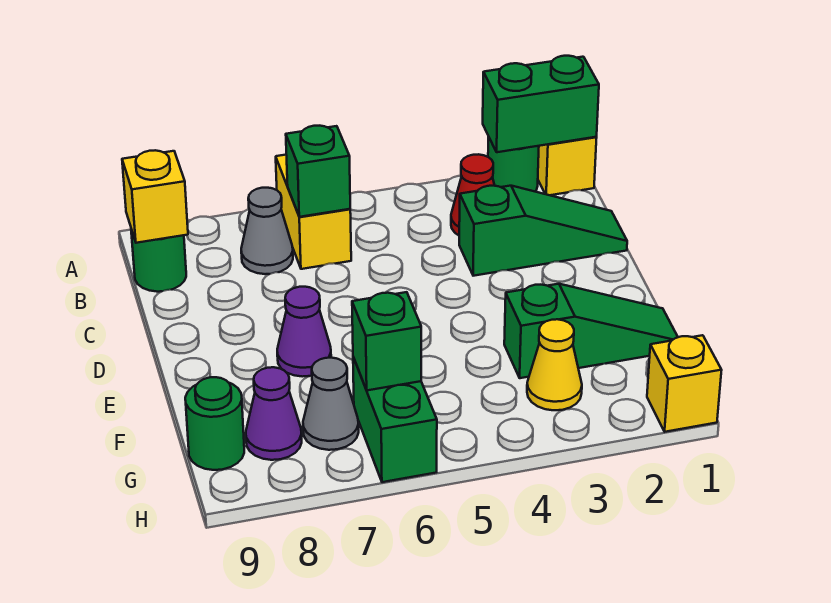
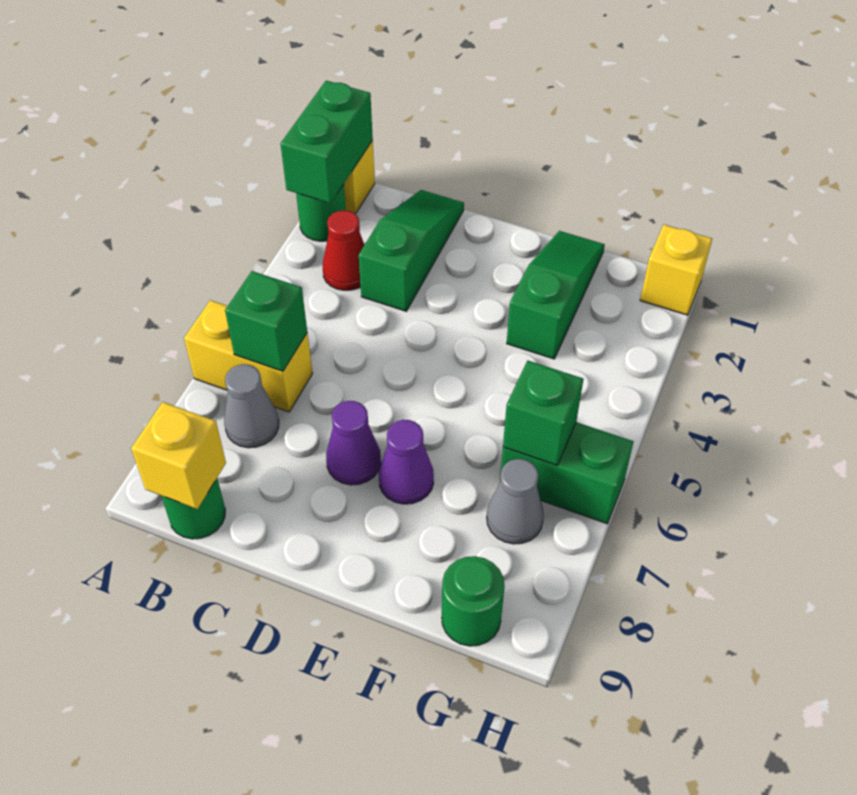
yellow 1x1 cone [527,319,582,410] -> none
purple 1x1 cone [246,367,302,460] -> purple 1x1 cone moved to [326,401,381,485]

